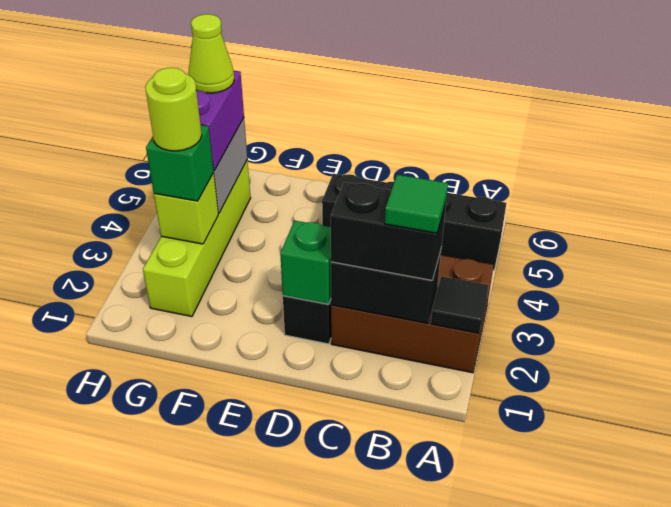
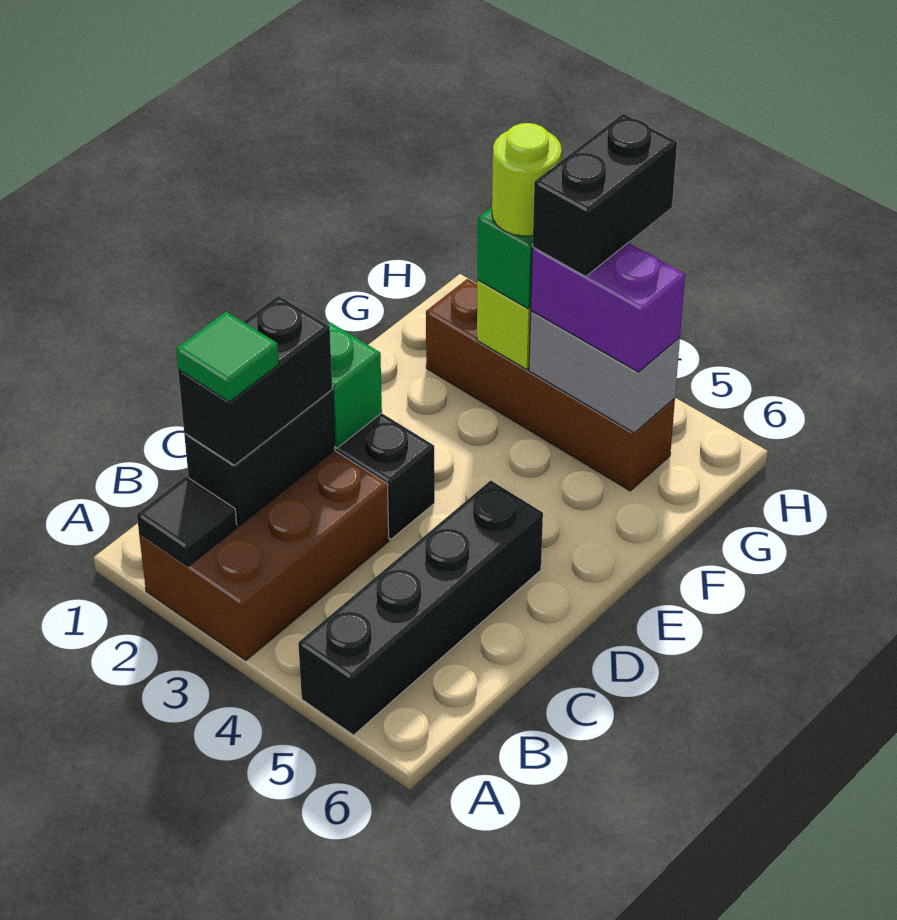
lime 1x4 brick [143,160,251,317] -> brown 1x4 brick [426,279,675,491]
none -> black 1x2 brick [533,114,677,276]
lime 1x1 cone [188,14,234,93] -> none

